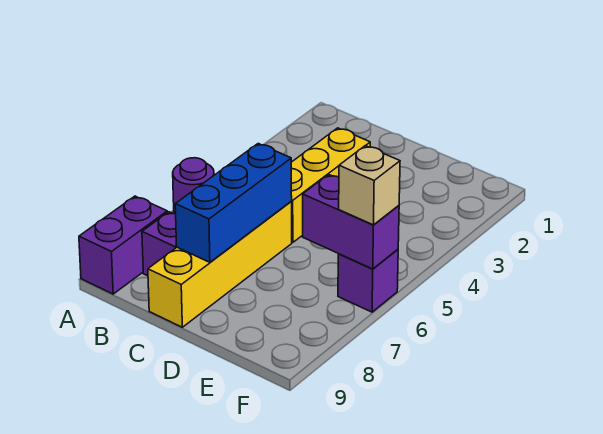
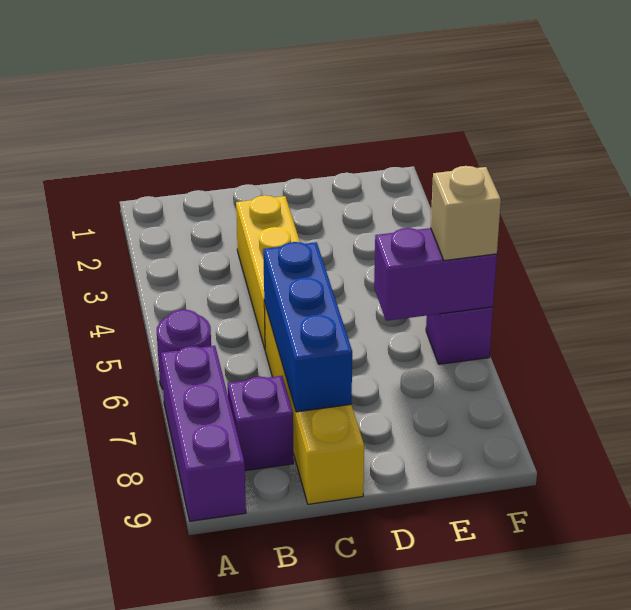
purple 1x2 brick [79,196,167,294] -> purple 1x3 brick [161,346,246,521]

